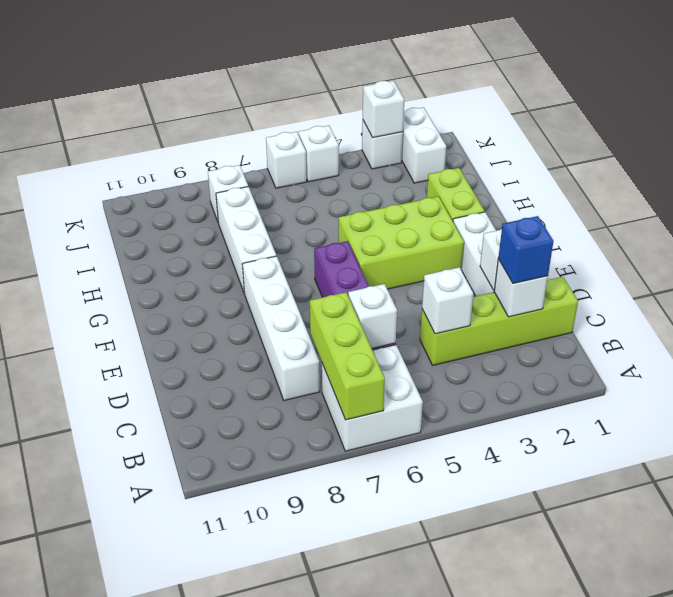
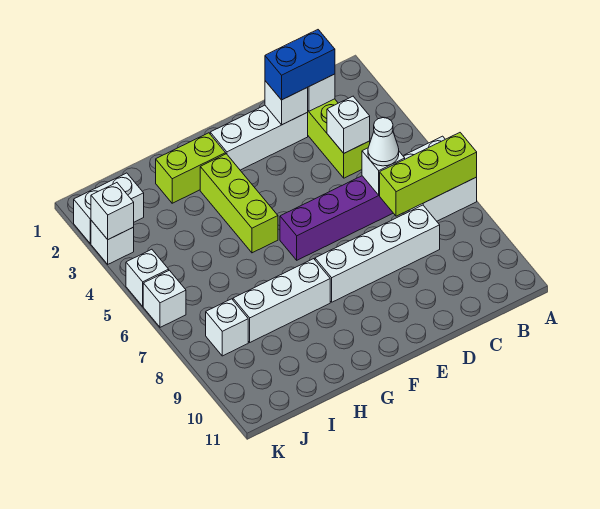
blue 1x1 brick [498,216,553,283] -> blue 1x2 brick [265,30,335,100]
none -> white 1x1 cone [368,118,399,166]
lime 2x3 brick [339,196,464,289] -> lime 1x3 brick [200,154,278,253]

